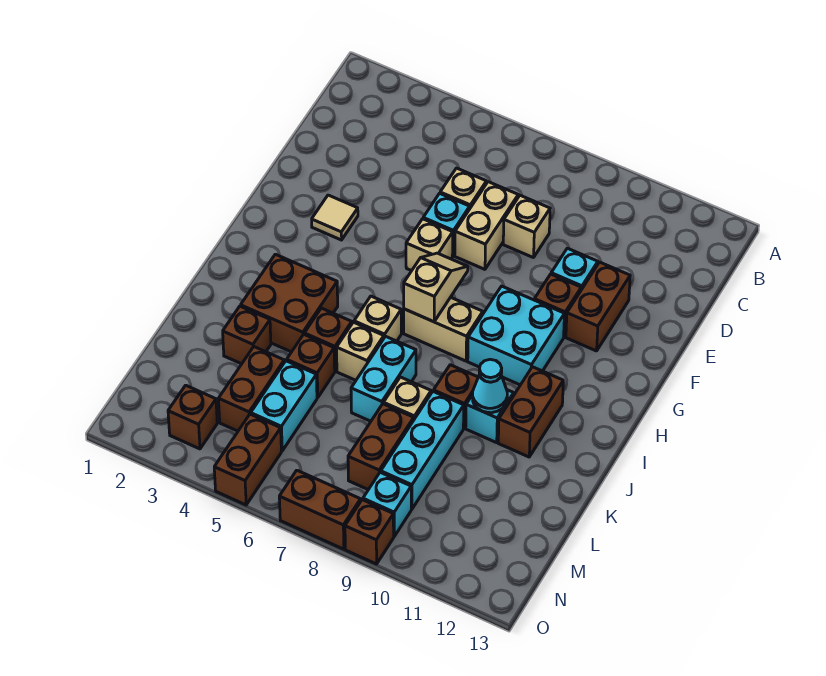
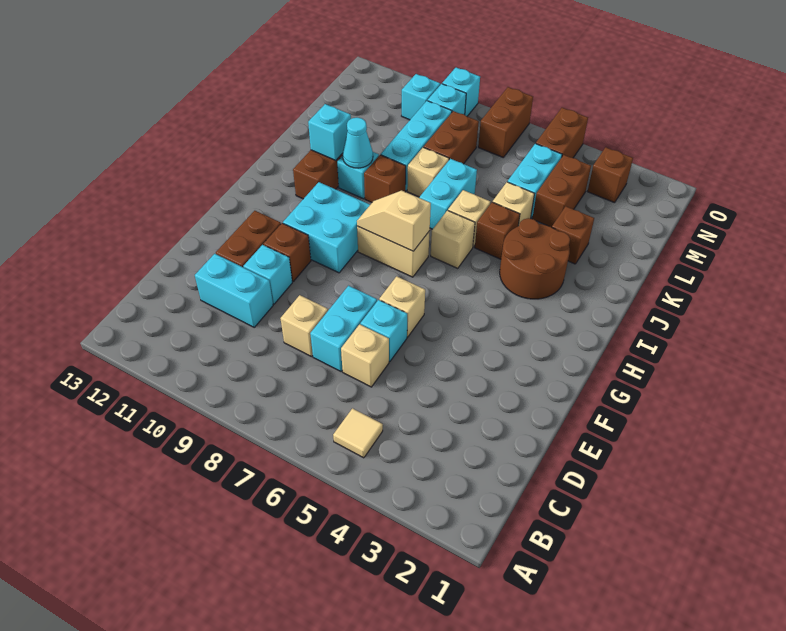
tan 1x2 brick [455,182,518,269] -> cyan 1x2 brick [310,286,377,371]
none -> cyan 1x2 brick [195,254,273,327]
tan 1x1 tile [312,195,358,240] -> tan 1x1 tile moved to [333,408,383,458]
tan 1x2 slope [404,253,468,322] -> tan 1x2 slope turned to [357,191,431,251]
brown 2x2 brick [241,254,338,352] -> brown 2x2 round brick [500,218,570,299]
none -> cyan 1x1 brick [308,104,351,160]
brown 1x1 brick [287,334,335,398] -> tan 1x1 brick [493,182,534,226]
none -> cyan 1x1 brick [402,74,440,120]
brown 1x2 brick [279,470,361,549] -> brown 1x2 brick turned to [478,87,533,157]
brown 1x1 brick [345,500,394,564] -> cyan 1x1 brick [442,67,480,116]

